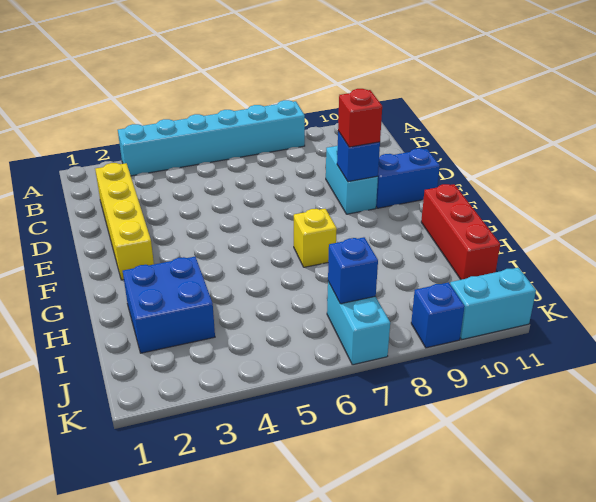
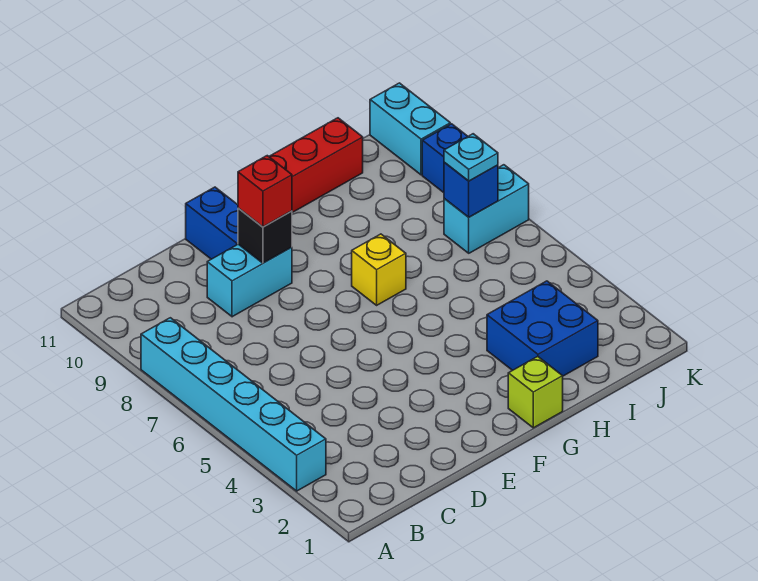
yellow 1x4 brick [95,163,154,280] -> none
blue 1x1 brick [337,131,380,182] -> black 1x1 brick [238,208,292,263]
none -> lime 1x1 brick [508,356,563,428]
none -> cyan 1x1 plate [444,134,498,181]

